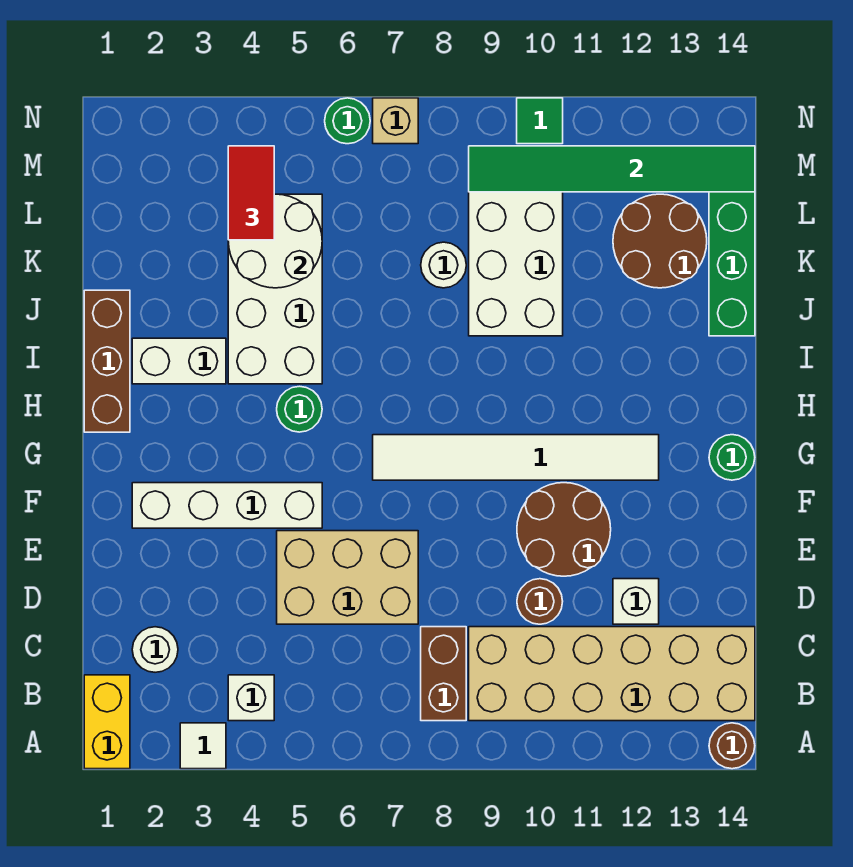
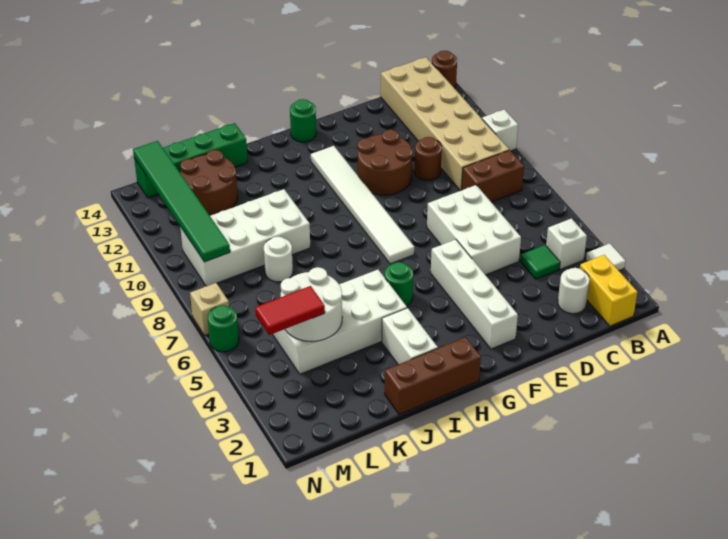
yellow 1x2 brick [84,675,130,769] -> yellow 1x2 brick turned to [580,255,637,326]
tan 2x3 brick [277,531,418,624] -> white 2x3 brick [427,185,521,275]
white 1x1 brick [613,579,659,624] -> white 1x1 brick moved to [482,109,518,151]
green 1x1 tile [517,98,563,144] -> green 1x1 tile moved to [521,245,560,279]

